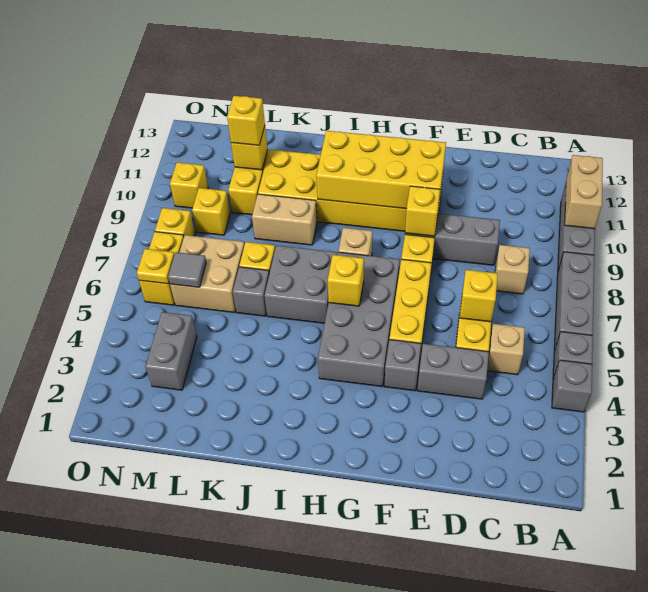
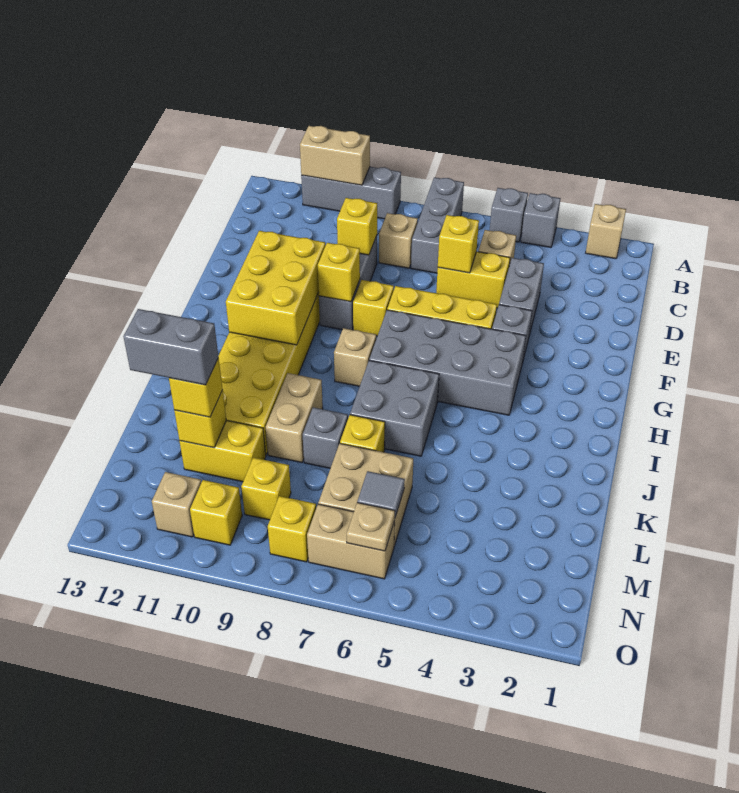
none -> tan 1x1 brick [586,204,626,259]
grey 1x3 brick [554,252,594,351] -> grey 1x3 brick turned to [411,177,464,273]
yellow 2x4 brick [316,131,446,209] -> yellow 2x3 brick [226,231,325,345]
yellow 1x1 brick [328,255,364,306] -> yellow 1x1 brick moved to [337,198,377,255]
grey 1x1 brick [233,267,269,316] -> grey 1x1 brick moved to [303,408,348,468]
grey 1x2 brick [145,312,197,390] -> grey 1x2 brick moved to [123,309,218,385]
yellow 1x2 brick [139,232,184,305] -> tan 1x2 brick [307,504,395,579]
yellow 1x1 plate [137,249,175,284] -> tan 1x1 plate [347,503,395,551]
none -> tan 1x1 brick [152,472,201,537]

